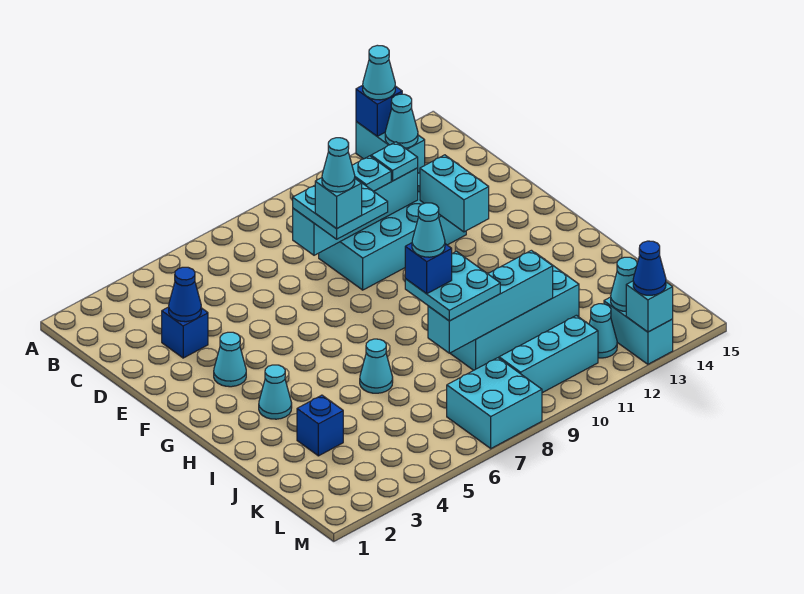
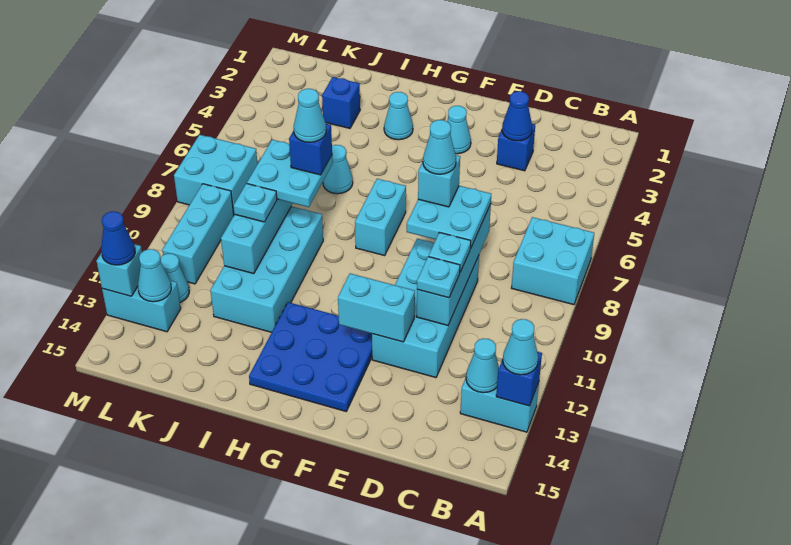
none -> cyan 2x2 brick [512,217,594,305]
none -> blue 3x3 plate [249,302,372,411]
none -> cyan 1x2 brick [355,179,406,256]
none -> cyan 1x1 plate [234,184,277,222]

